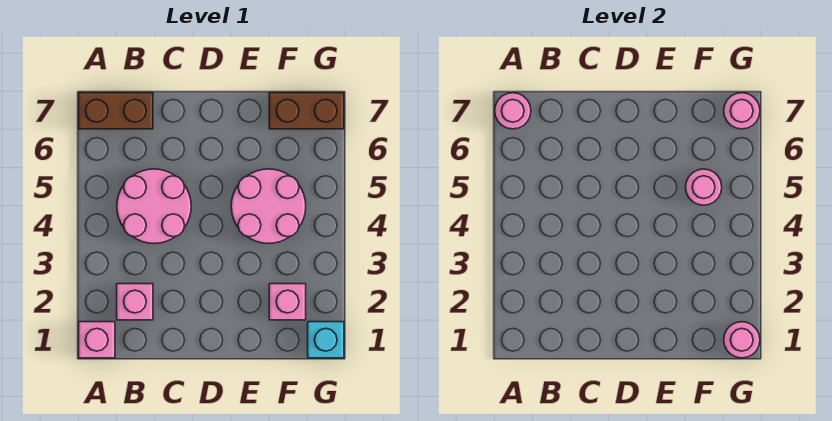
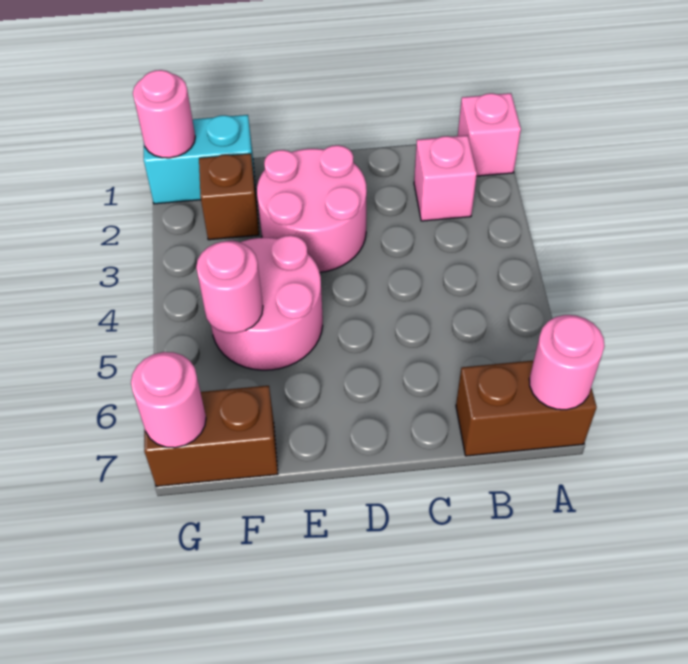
pink 2x2 round brick [117,169,191,243] -> pink 2x2 round brick moved to [257,145,367,272]
pink 1x1 brick [269,284,306,320] -> brown 1x1 brick [199,154,259,240]
cyan 1x1 brick [308,322,344,358] -> cyan 1x2 brick [144,115,256,204]

